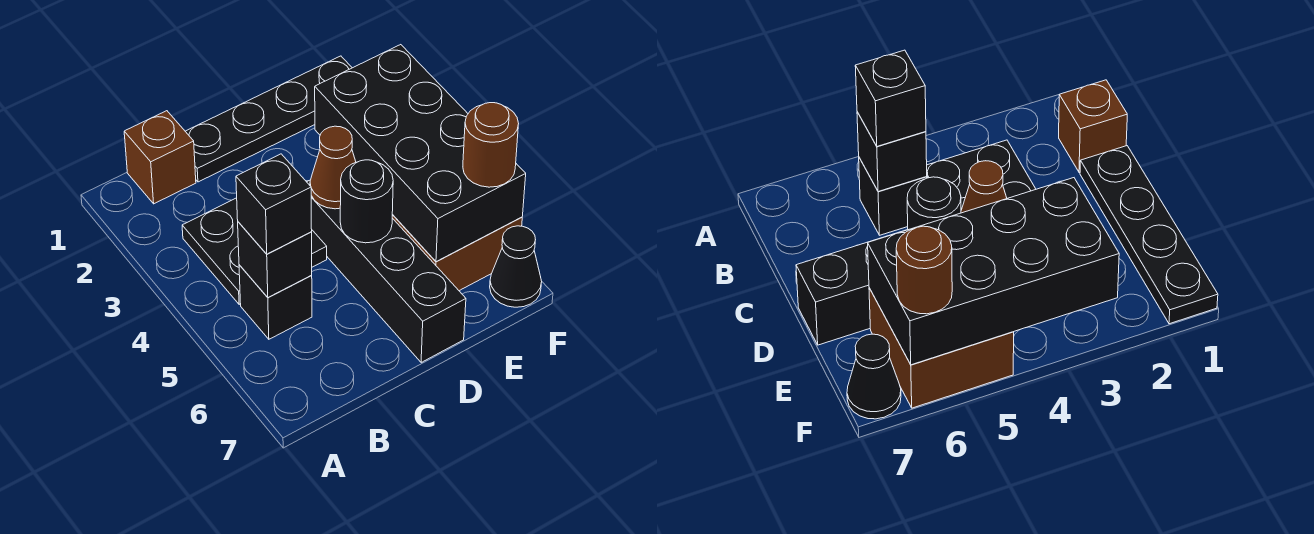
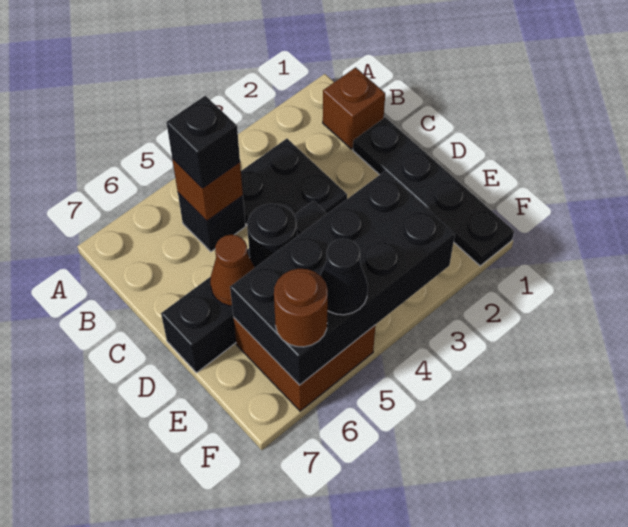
black 1x1 brick [238,222,312,297] -> brown 1x1 brick [172,159,243,221]
brown 1x1 cone [310,126,356,209] -> brown 1x1 cone moved to [210,235,255,306]
black 1x1 cone [490,226,542,307] -> black 1x1 cone moved to [320,239,368,315]

